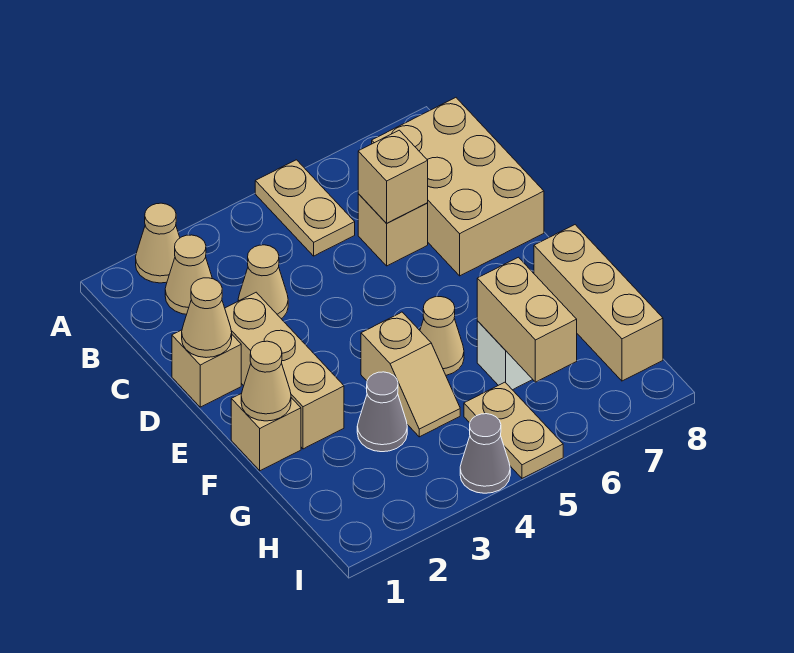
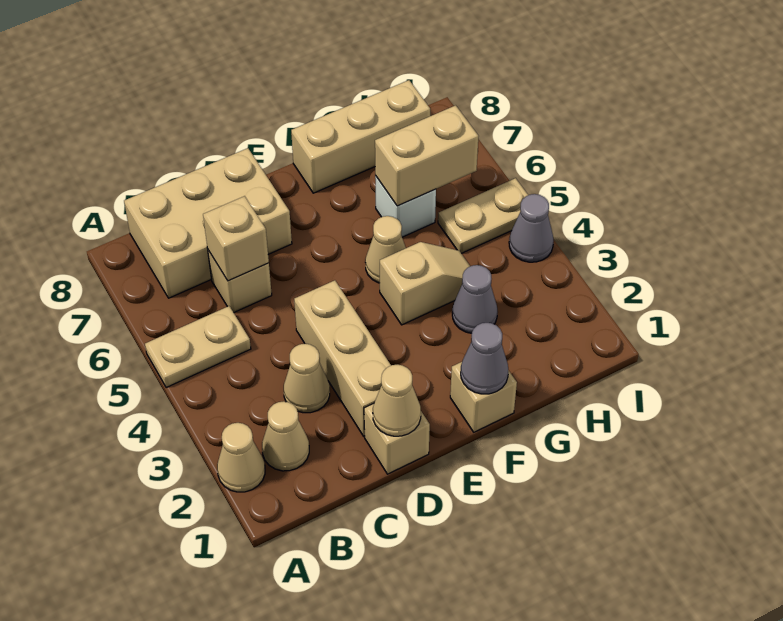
tan 1x3 brick [225,292,344,449] -> tan 1x3 brick turned to [294,280,391,436]
tan 1x1 cone [241,341,291,421] -> grey 1x1 cone [461,323,508,394]

